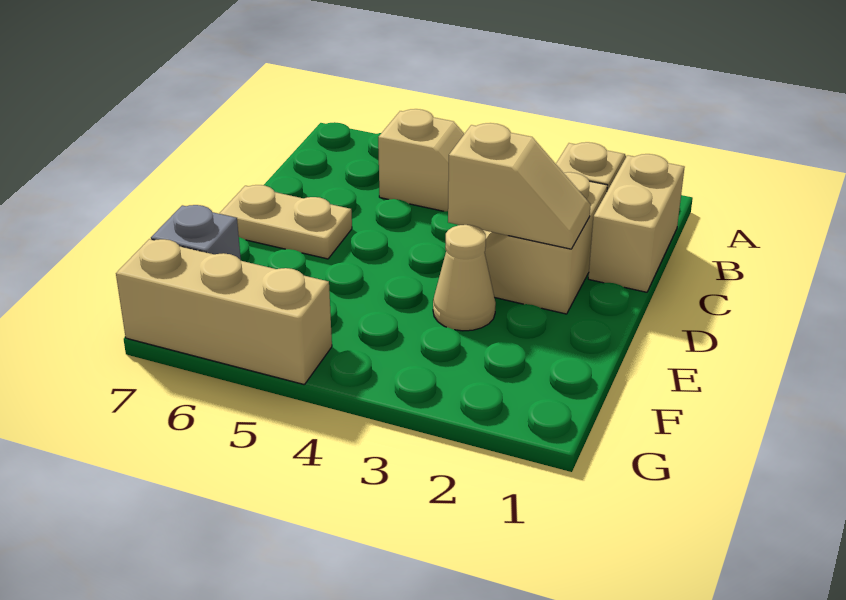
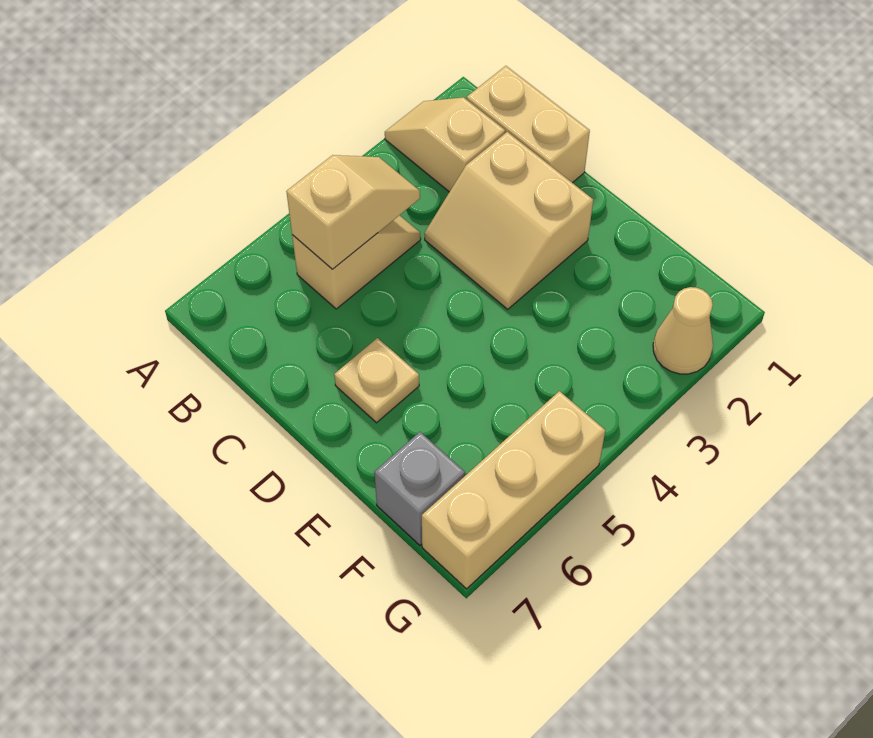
tan 1x2 slope [448,123,591,249] -> tan 1x2 slope moved to [286,155,420,269]
tan 1x2 plate [219,185,352,259] -> tan 1x1 plate [334,338,419,423]
tan 1x1 cone [433,225,496,331] -> tan 1x1 cone moved to [653,287,713,374]

